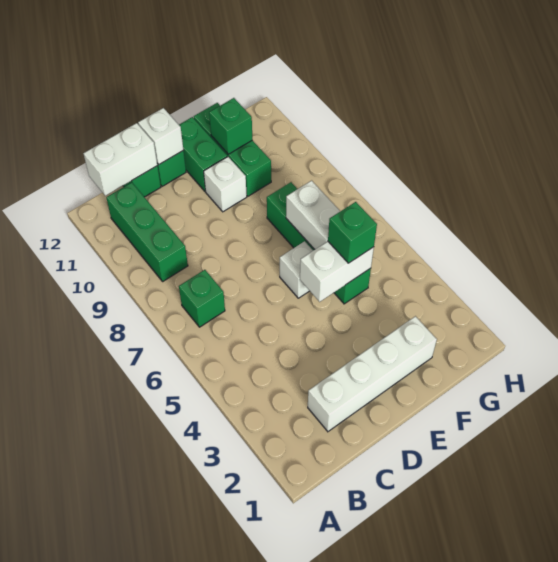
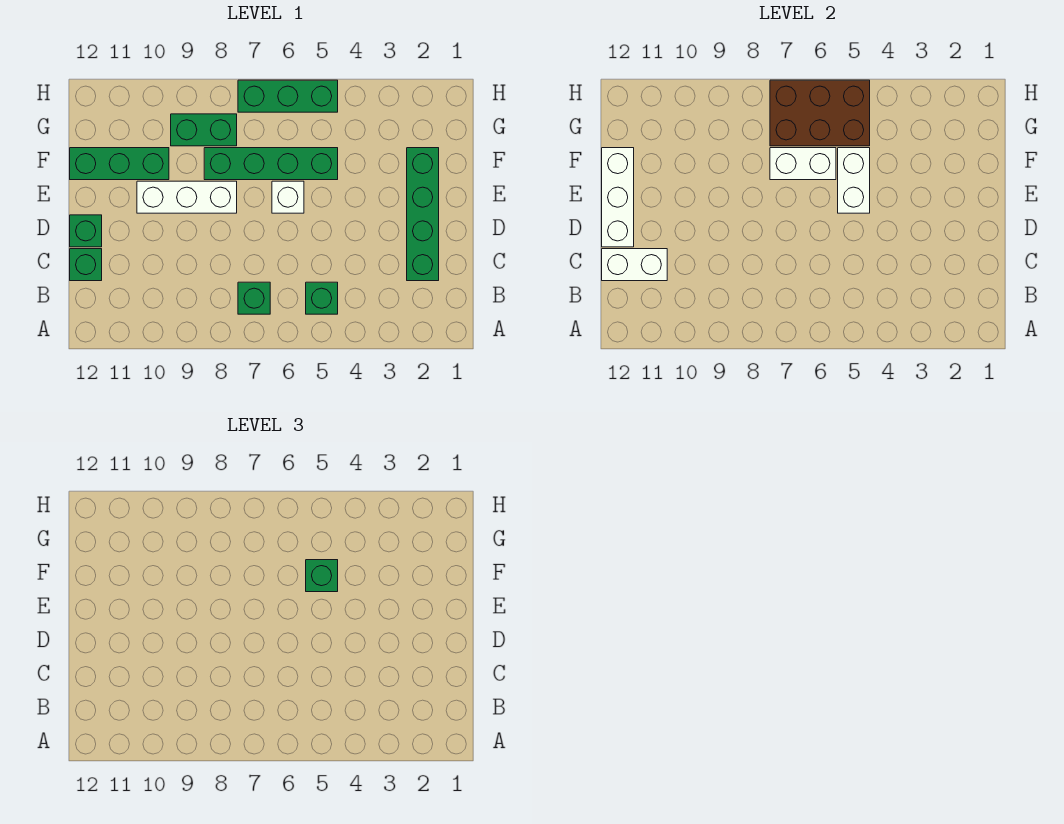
green 1x3 brick [106,182,188,281] -> green 1x3 brick moved to [238,80,338,112]
white 1x2 brick [83,123,157,196] -> white 1x2 brick turned to [602,249,667,281]
white 1x4 brick [308,316,437,432] -> green 1x4 brick [407,148,439,281]
white 1x1 brick [138,108,183,164] -> white 1x3 brick [602,148,634,247]
white 1x1 brick [204,157,247,212] -> white 1x3 brick [137,181,237,213]
green 1x2 brick [179,117,227,191] -> green 1x2 brick moved to [171,114,237,146]
green 1x1 brick [209,98,252,154] -> green 1x1 brick moved to [306,282,338,314]
none -> brown 2x3 brick [770,80,870,146]

